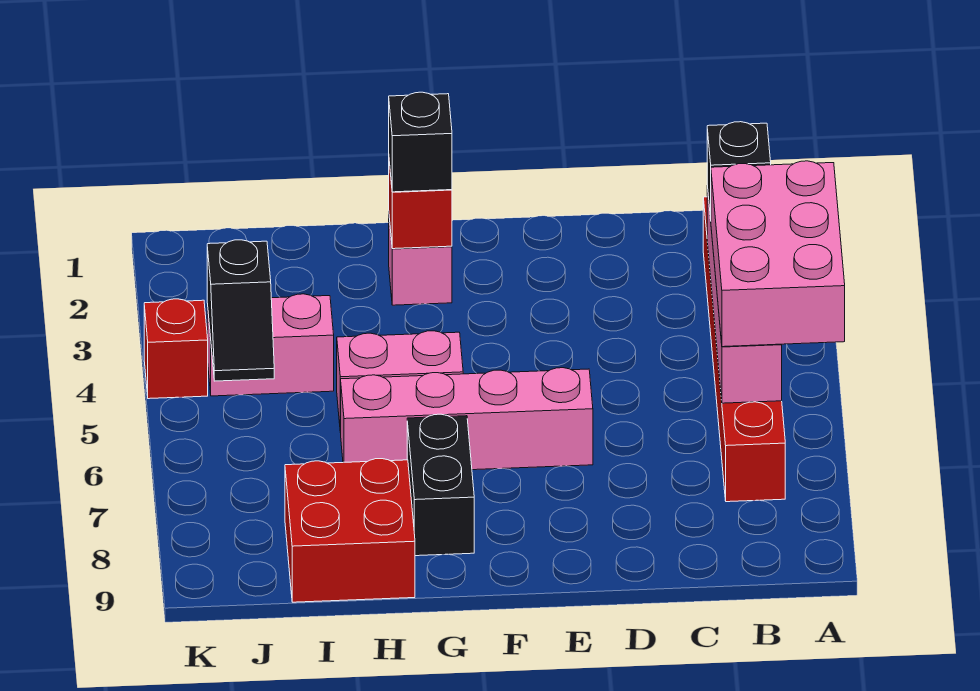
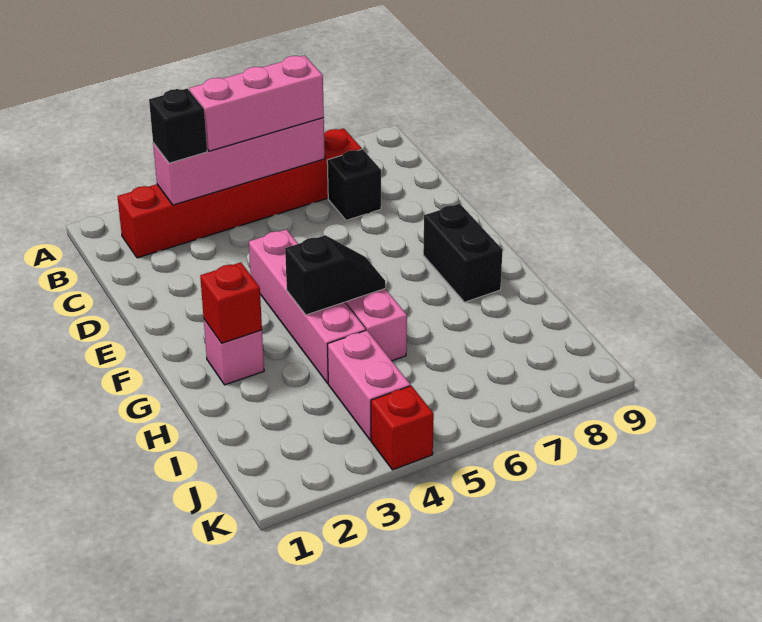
pink 2x3 brick [711,161,845,347] -> pink 1x3 brick [189,55,324,151]
pink 1x4 brick [341,368,593,470] -> pink 1x4 brick moved to [249,229,366,383]
black 1x1 brick [389,92,452,192] -> black 1x1 brick moved to [327,149,381,220]
black 1x2 brick [407,414,474,556] -> black 1x2 brick turned to [423,204,503,302]
red 2x2 brick [285,459,415,602] -> none
black 1x2 slope [207,240,274,381] -> black 1x2 slope moved to [285,235,385,315]

